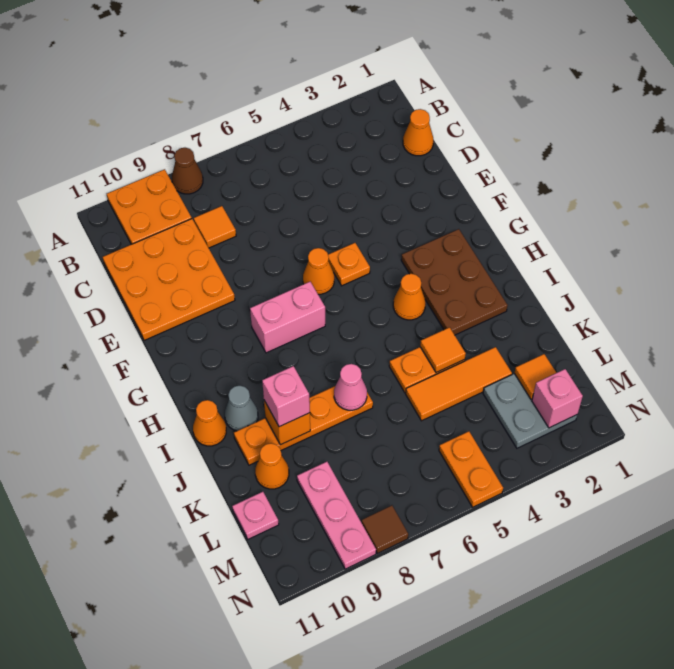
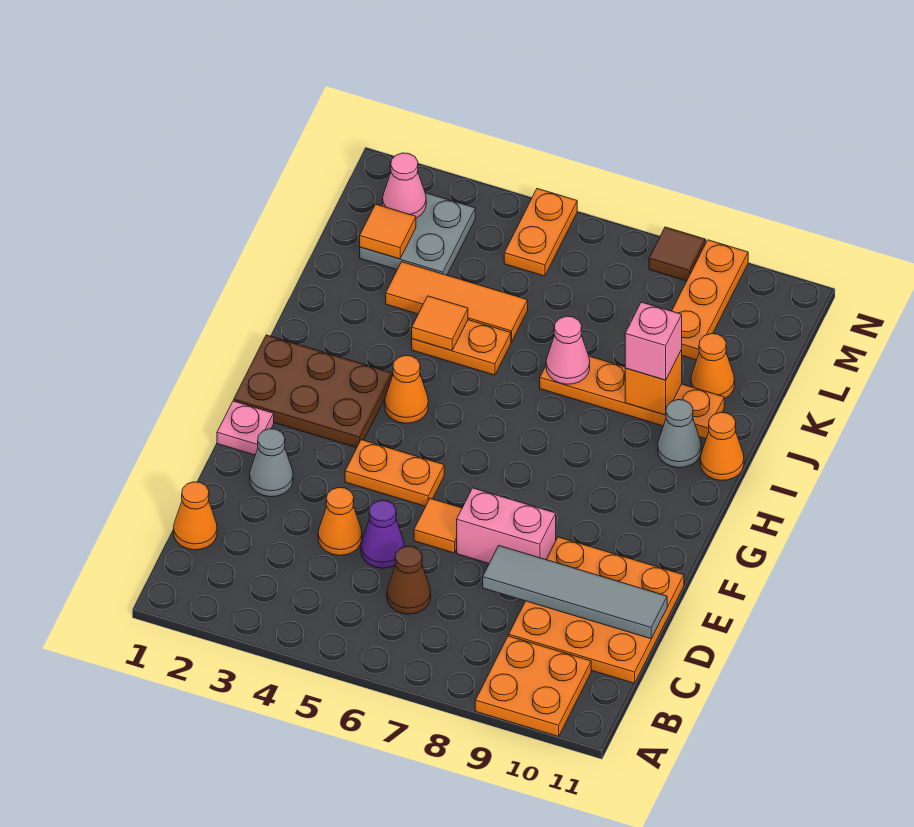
brown 1x1 cone [172,148,203,194] -> brown 1x1 cone moved to [387,546,431,614]
orange 1x1 tile [194,206,236,248] -> orange 1x1 tile moved to [414,498,462,553]
none -> purple 1x1 cone [361,500,405,568]
none -> grey 1x4 tile [483,546,667,639]
none -> grey 1x1 cone [250,429,293,497]
orange 1x1 plate [328,243,370,286] -> orange 1x2 plate [345,440,444,506]
orange 1x1 cone [303,248,334,294] -> orange 1x1 cone moved to [318,487,362,555]
brown 2x3 plate [401,229,508,335] -> brown 2x3 plate turned to [234,335,392,448]
pink 1x2 brick [250,282,325,353] -> pink 1x2 brick moved to [457,488,556,563]
pink 1x3 plate [297,462,376,569] -> orange 1x3 plate [672,240,748,360]
pink 1x1 plate [232,492,279,539] -> pink 1x1 plate moved to [217,401,274,455]
pink 1x1 brick [532,369,583,428] -> pink 1x1 cone [383,153,426,218]

